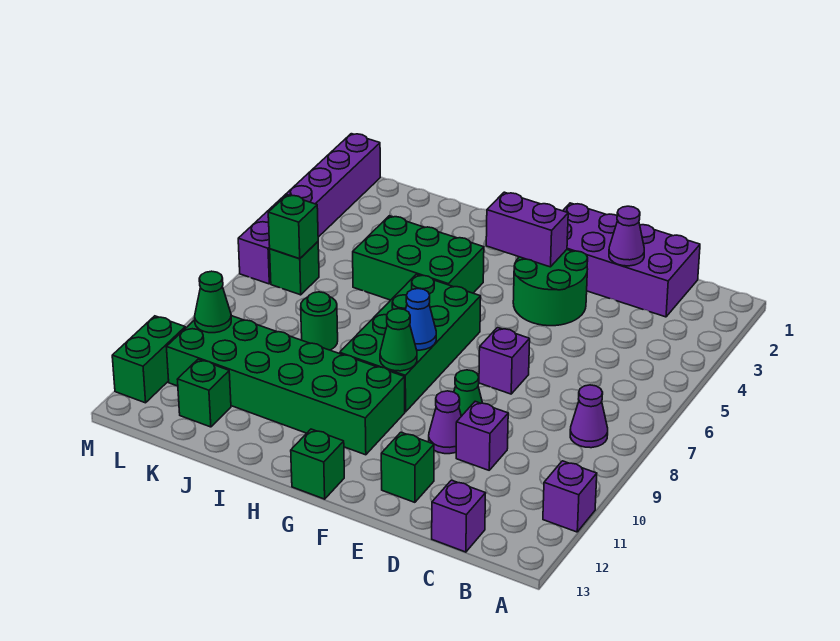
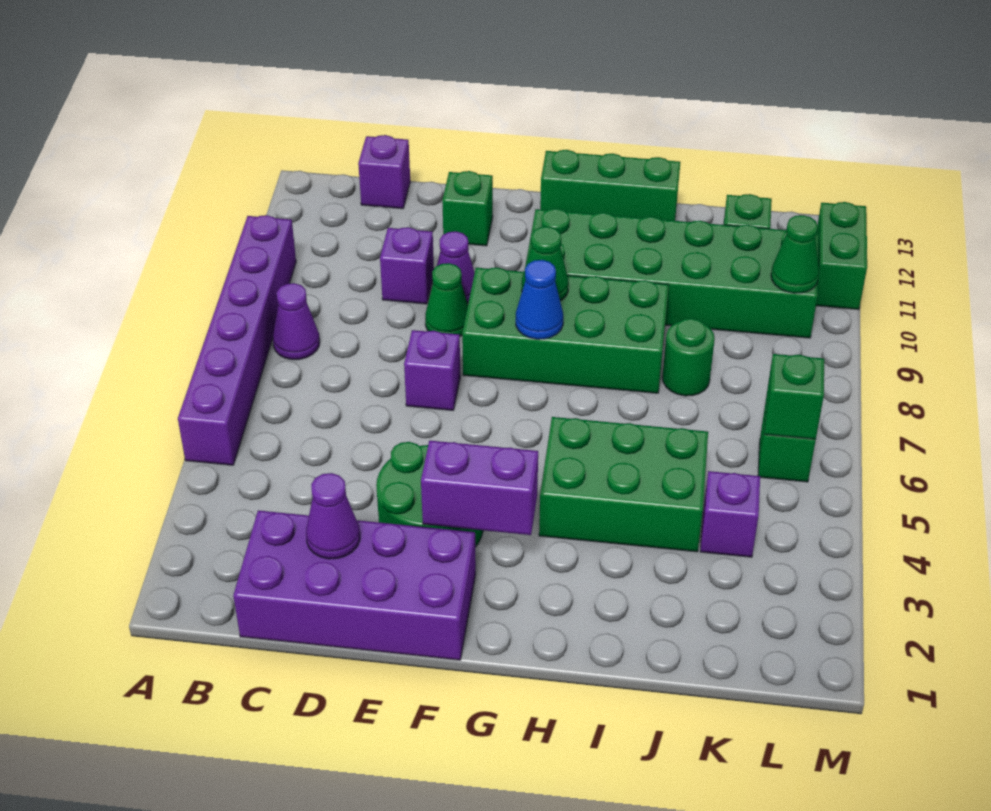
purple 1x1 brick [543,461,597,532] -> purple 1x1 brick moved to [700,471,760,557]
green 2x4 brick [340,274,481,412] -> green 2x4 brick turned to [462,268,669,393]
green 1x1 brick [291,429,344,499] -> green 1x3 brick [540,150,681,221]
purple 1x6 brick [238,134,380,284] -> purple 1x6 brick moved to [178,215,296,465]

